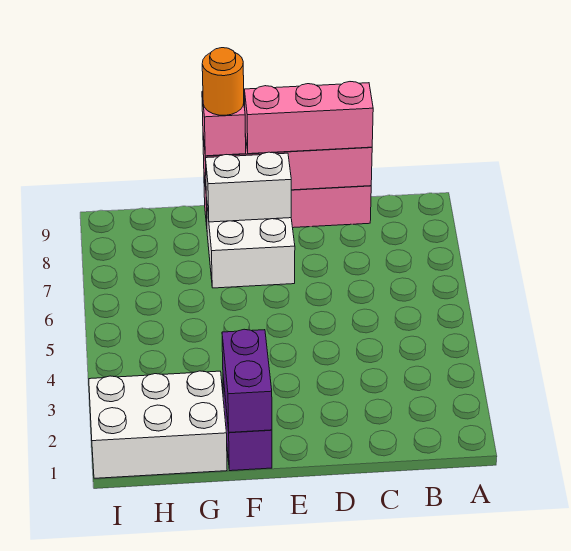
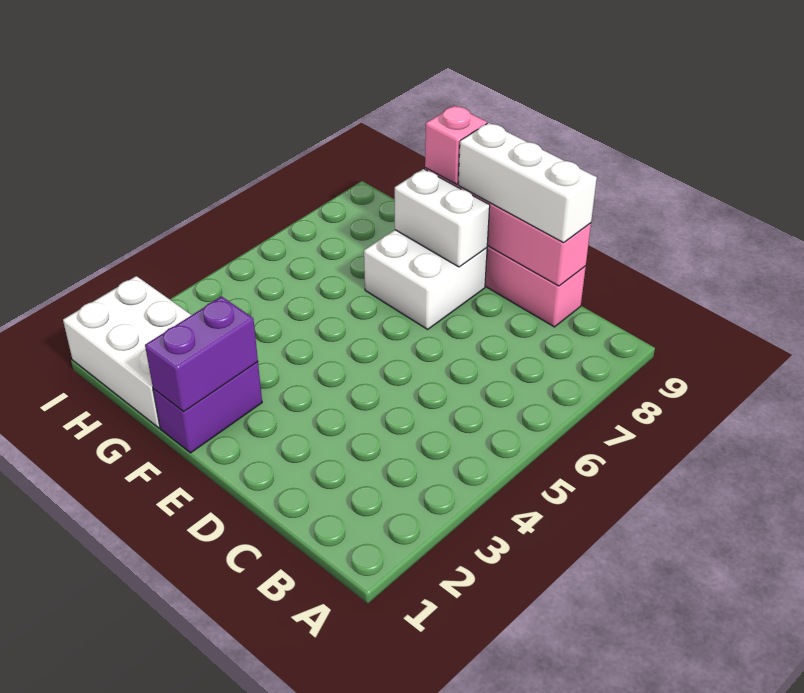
pink 1x3 brick [244,82,373,154] -> white 1x3 brick [458,123,597,243]
orange 1x1 round brick [202,48,244,115] -> none

